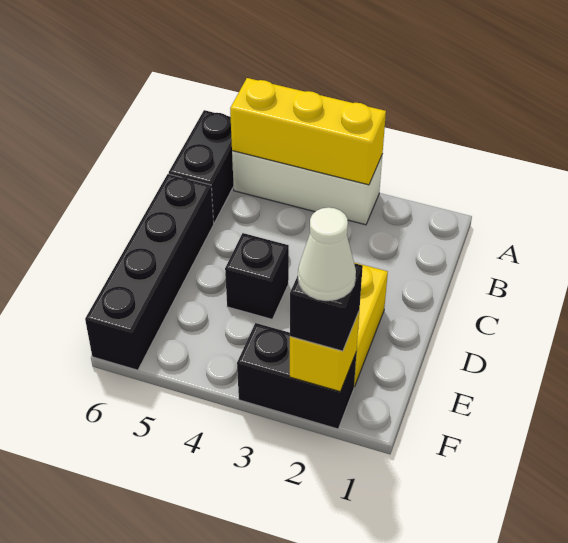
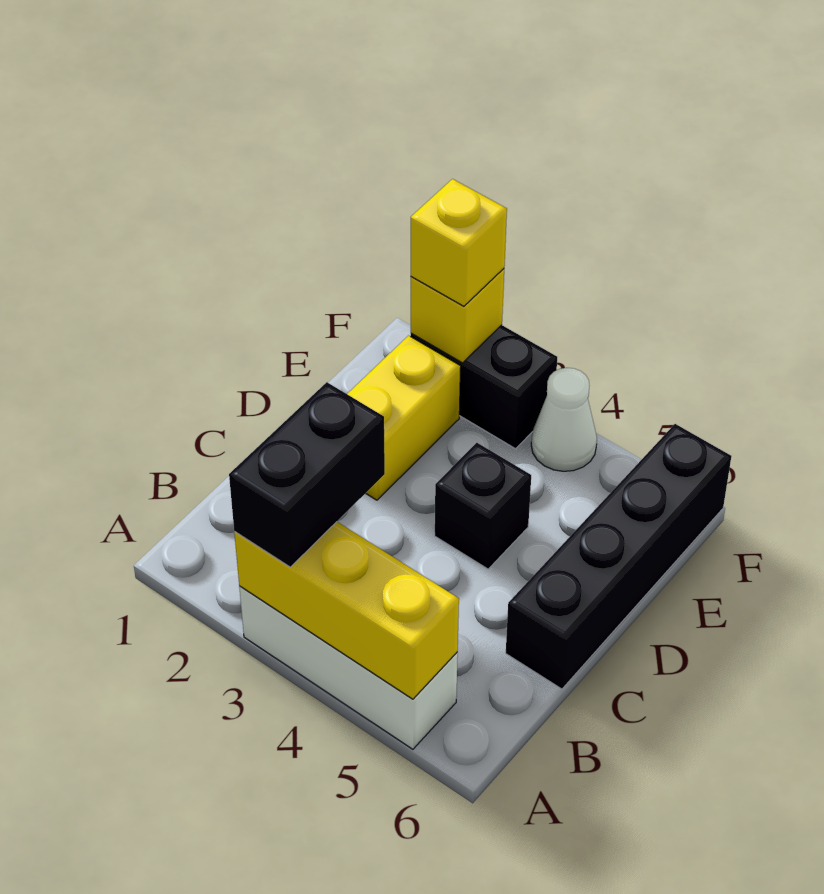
black 1x2 brick [169,110,234,223] -> black 1x2 brick moved to [229,382,385,567]
black 1x1 brick [290,263,363,351] -> yellow 1x1 brick [411,179,507,306]
white 1x1 cone [298,207,356,301] -> white 1x1 cone moved to [531,368,597,471]

